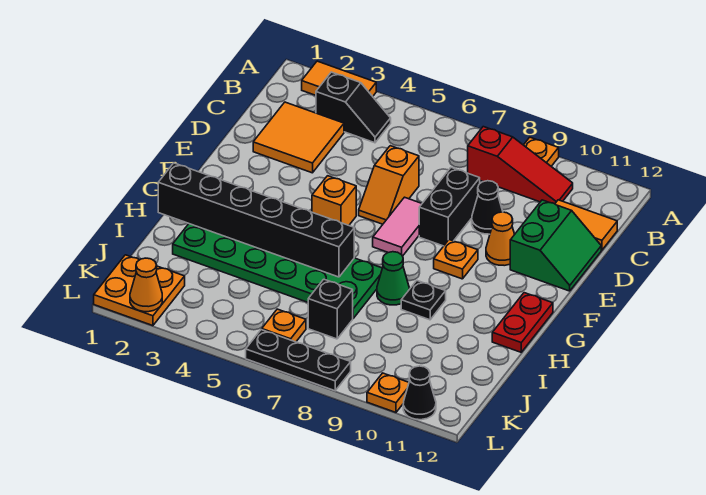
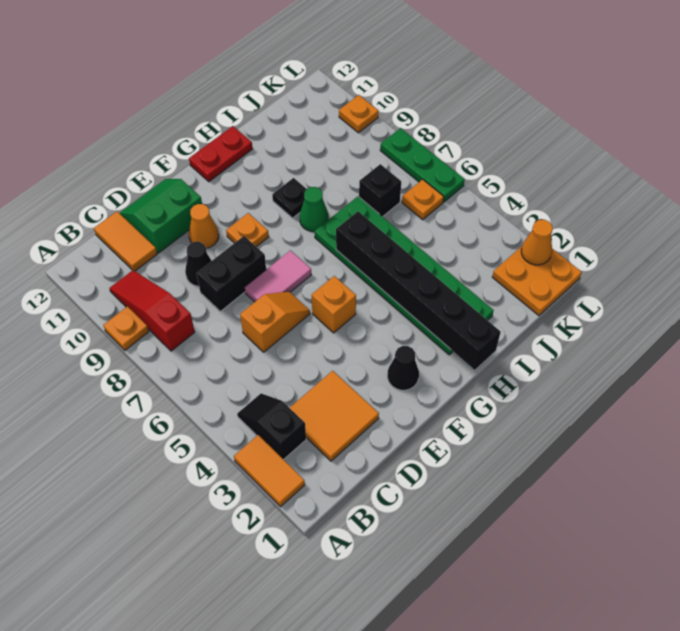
black 1x3 plate [246,330,351,391] -> green 1x3 plate [380,128,465,202]
black 1x1 cone [403,366,436,420] -> black 1x1 cone moved to [387,346,419,390]

